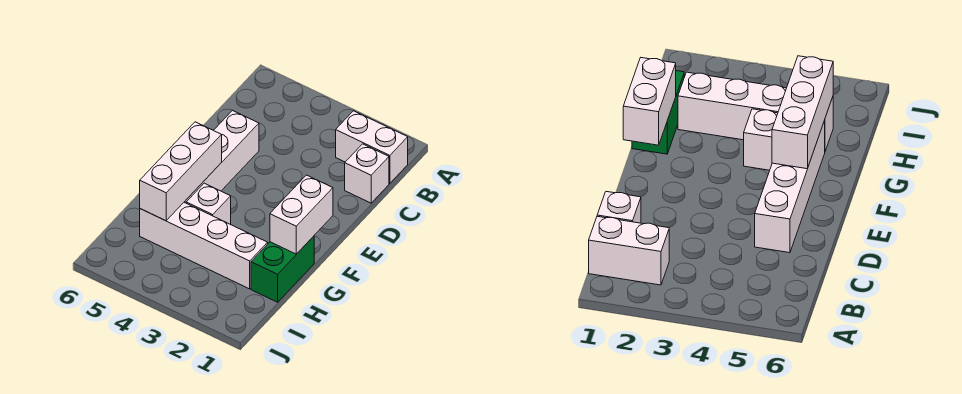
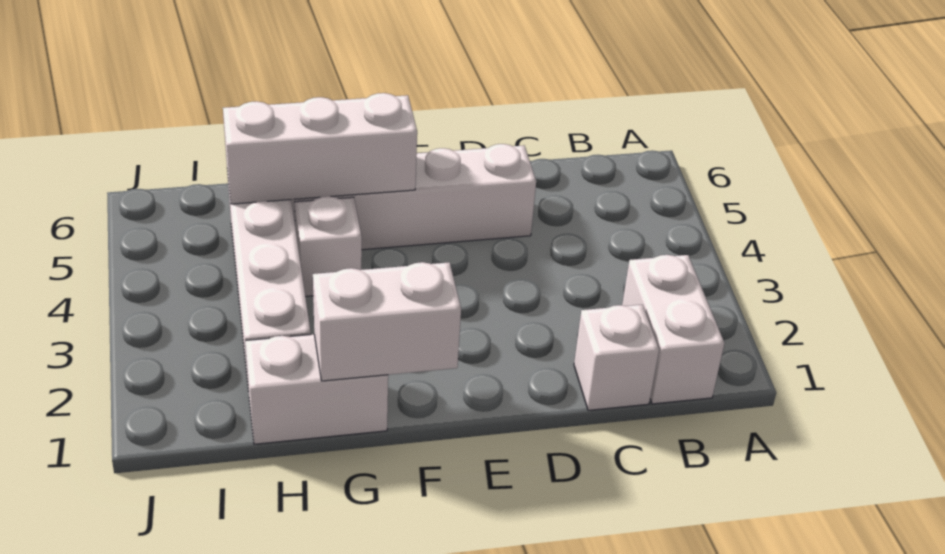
green 1x2 brick [251,236,314,302] -> white 1x2 brick [245,334,388,444]

